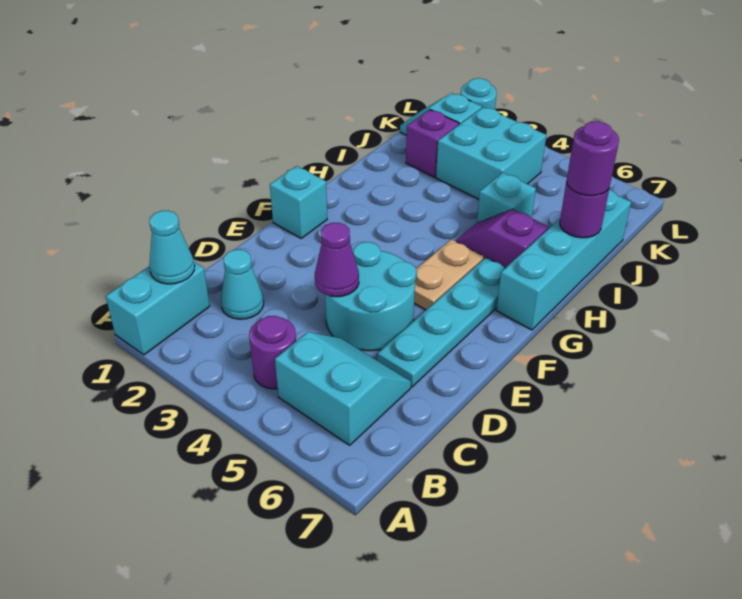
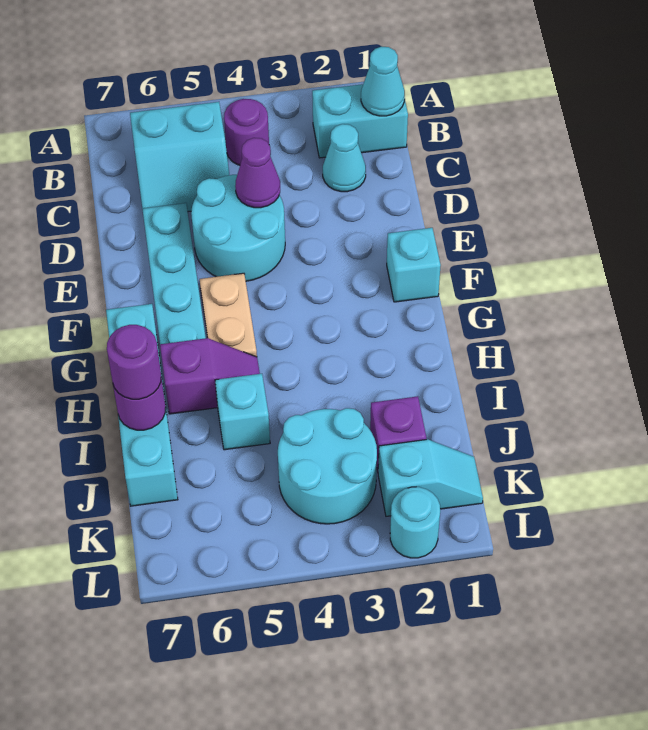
cyan 1x2 brick [106,262,210,355] -> cyan 1x2 brick turned to [312,84,408,158]
cyan 2x2 brick [436,107,546,199] -> cyan 2x2 round brick [278,408,377,524]

